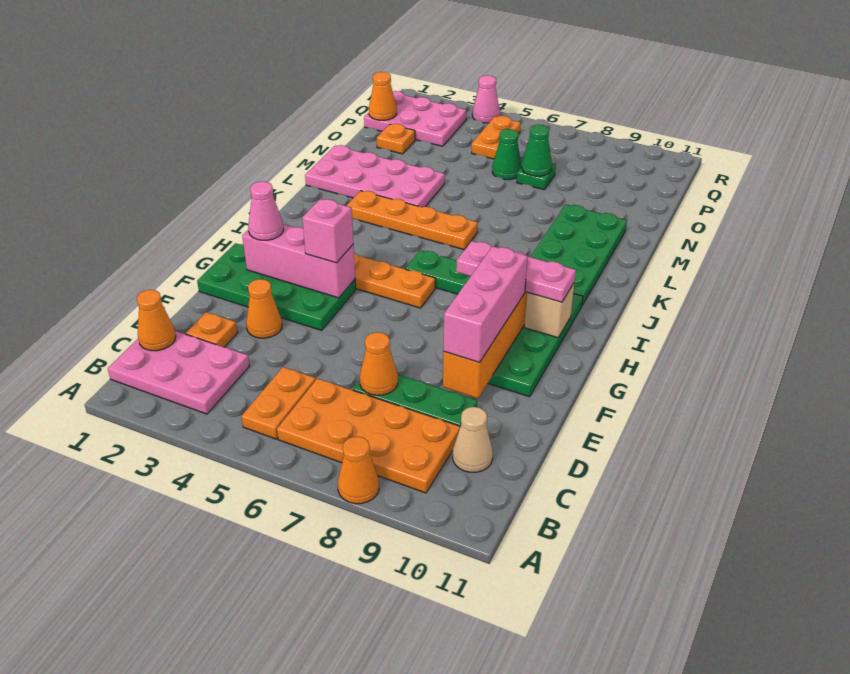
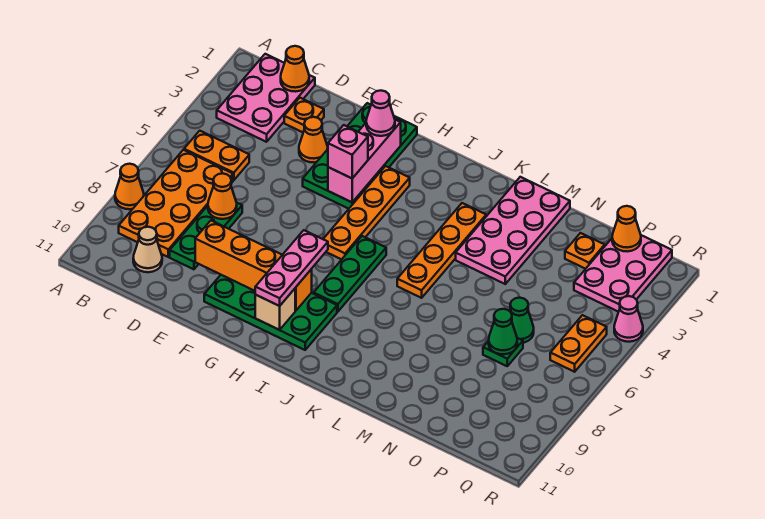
pink 1x3 brick [444,246,528,362] -> none
green 2x4 plate [531,205,627,305] -> none
orange 1x2 plate [472,116,521,159] -> orange 1x2 plate turned to [550,315,607,372]

